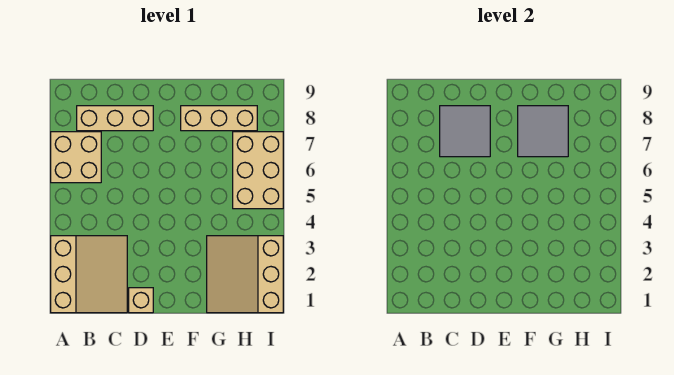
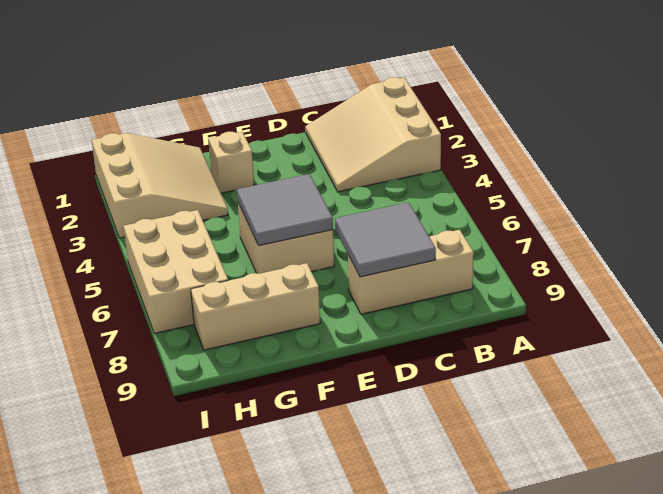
tan 2x2 brick [51,132,101,183] -> tan 2x2 brick moved to [238,203,334,274]
tan 1x1 brick [129,288,153,313] -> tan 1x1 brick moved to [208,132,254,193]
grey 2x2 tile [518,106,568,157] -> grey 2x2 tile moved to [237,174,333,246]

